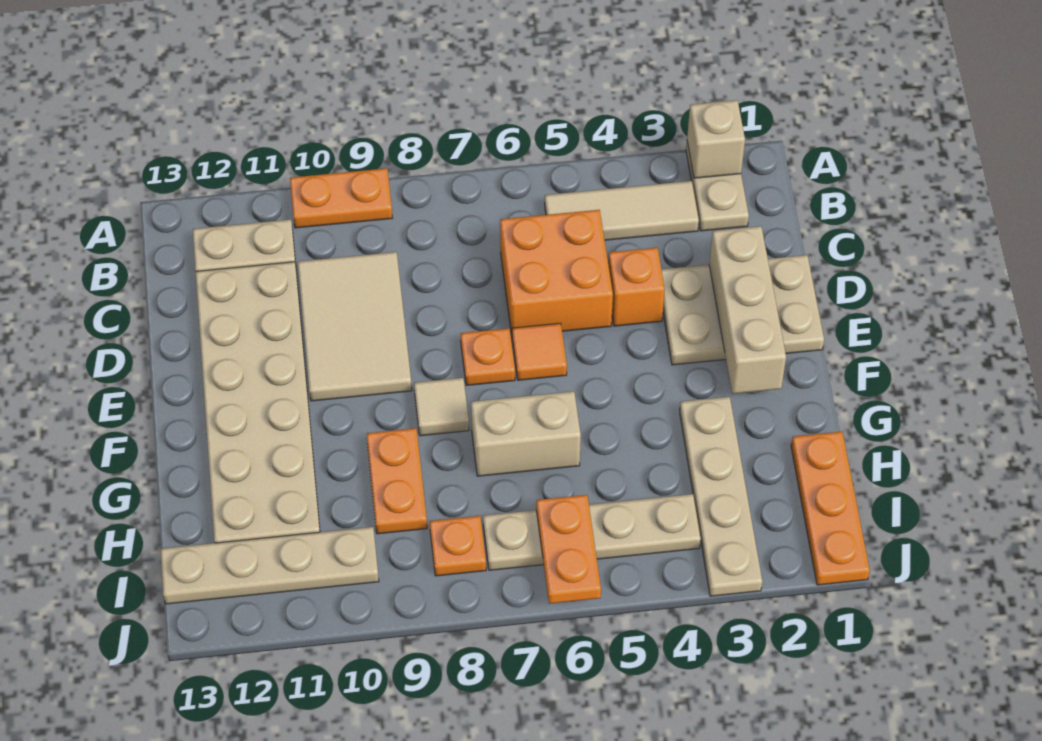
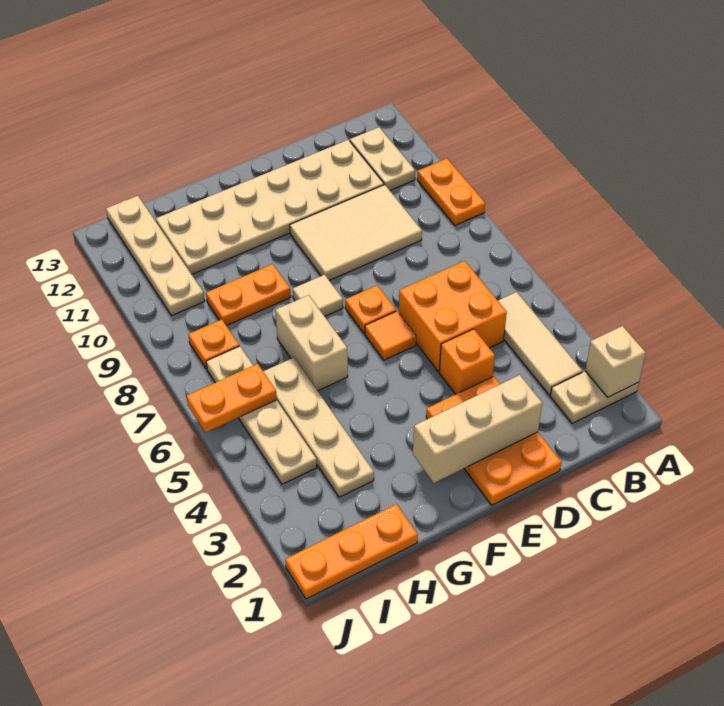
tan 2x3 plate [661,255,824,365] -> orange 2x3 plate [426,376,561,505]
tan 1x4 plate [680,397,762,596] -> tan 1x4 plate turned to [263,358,374,497]

